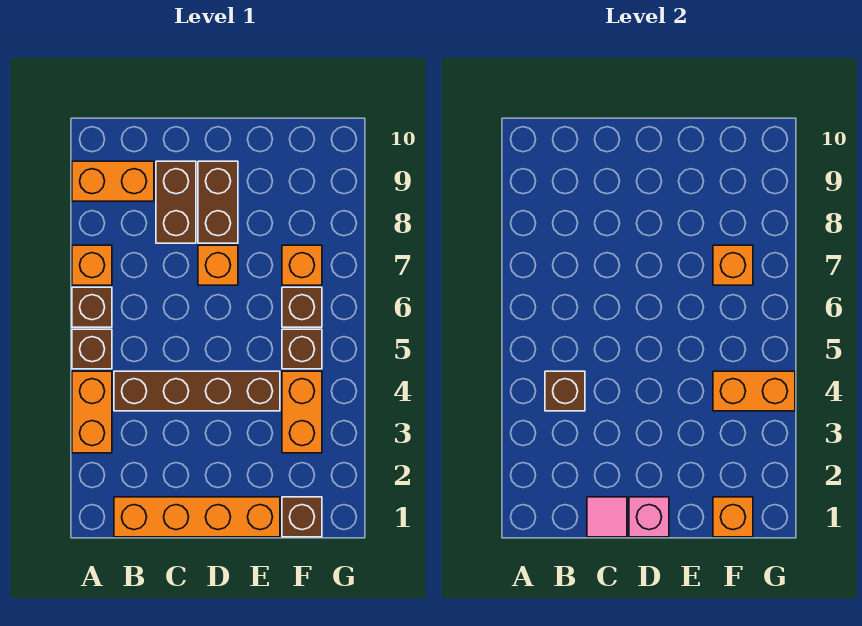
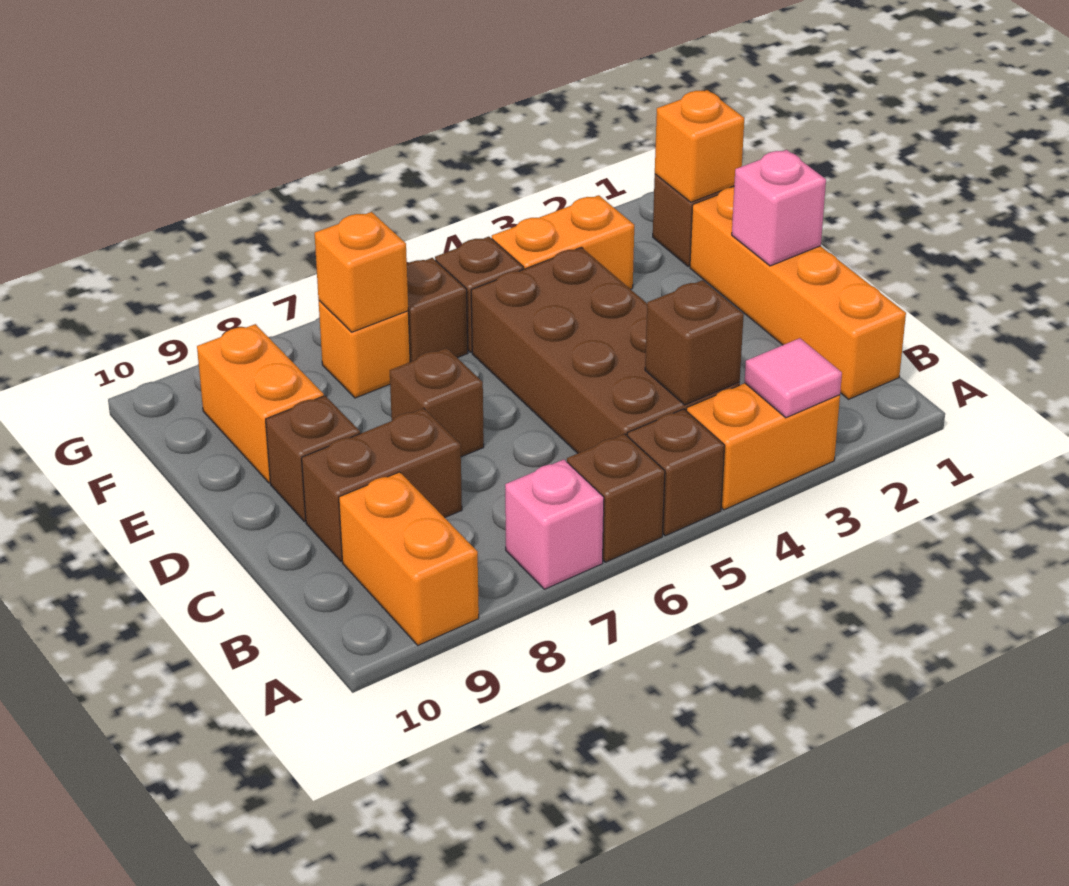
orange 1x1 brick [72,245,112,285] -> pink 1x1 brick [505,460,604,589]
brown 1x4 brick [114,371,280,411] -> brown 2x4 brick [471,247,740,453]
pink 1x1 tile [587,497,627,537] -> pink 1x1 tile moved to [745,338,842,418]
orange 1x1 brick [198,245,238,285] -> brown 1x1 brick [390,348,484,457]
brown 1x2 brick [198,161,238,243] -> brown 1x1 brick [266,396,360,522]
orange 1x2 brick [713,371,795,411] -> orange 1x2 brick moved to [197,324,324,483]

